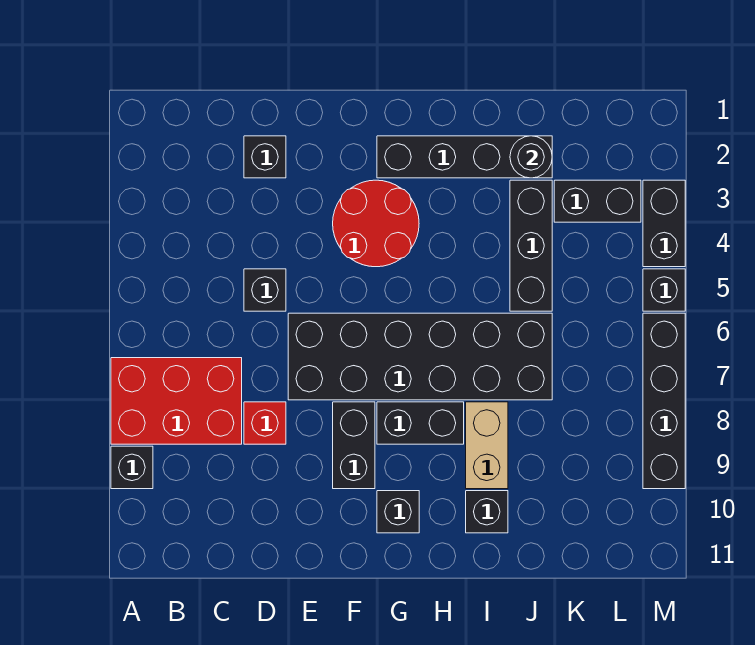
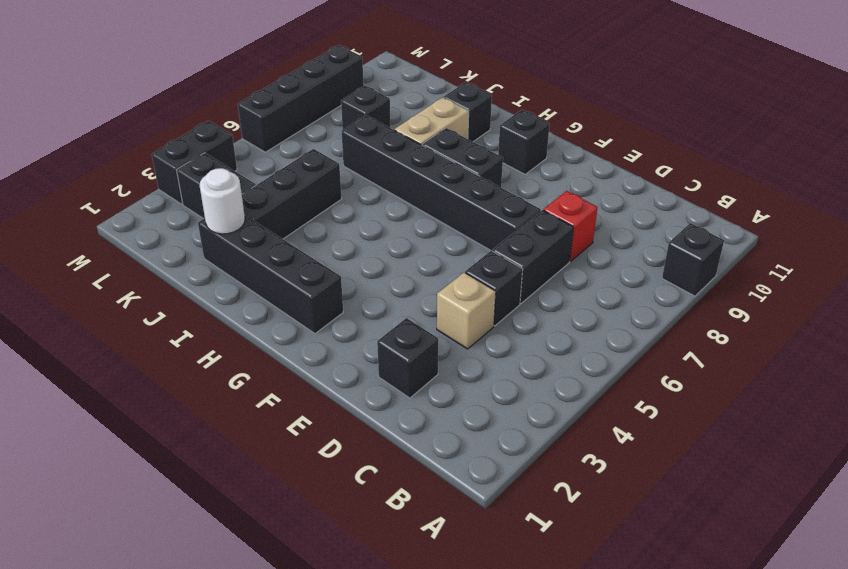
red 2x3 brick [111,358,242,444] -> none
none -> tan 1x1 brick [437,272,496,349]
black 2x6 brick [288,313,552,400] -> black 1x6 brick [341,115,541,251]
red 2x2 round brick [333,180,419,267] -> none
black 1x2 brick [333,402,375,489] -> black 1x2 brick moved to [492,210,573,303]
black 1x1 round brick [510,136,552,178] -> white 1x1 round brick [200,168,245,234]
black 1x1 brick [643,269,685,311] -> black 1x1 brick moved to [341,86,390,130]

